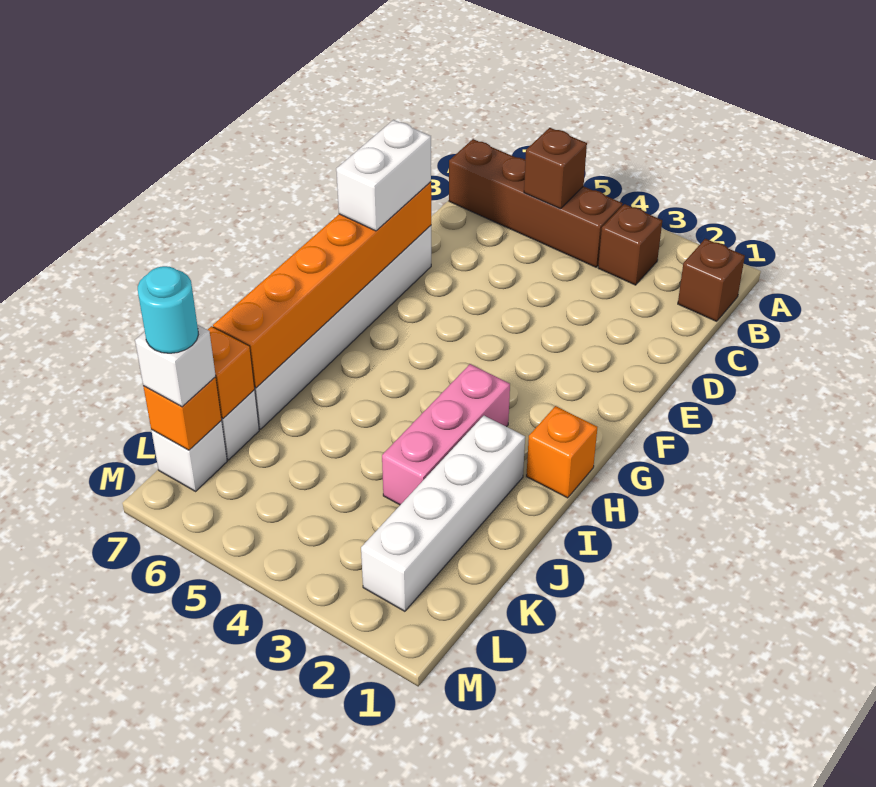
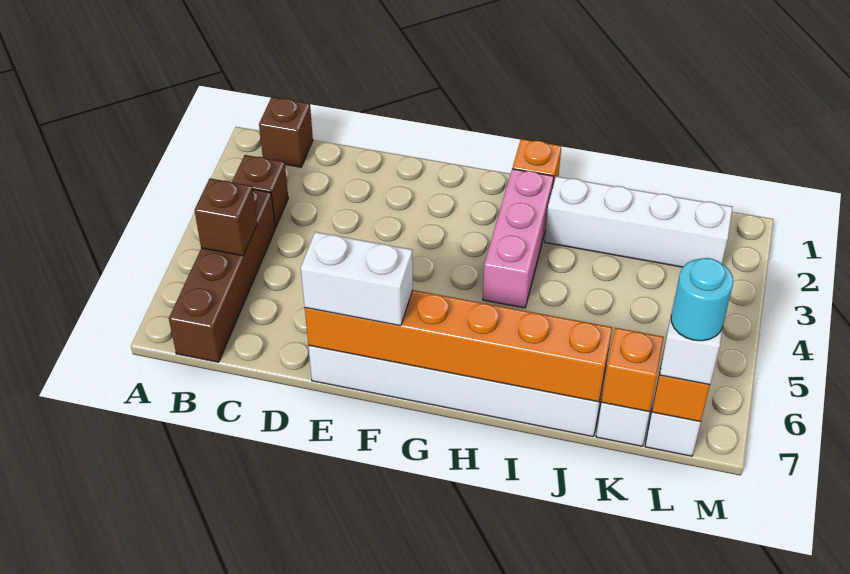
pink 1x3 brick [382,364,510,505] -> pink 1x3 brick turned to [483,169,554,308]

